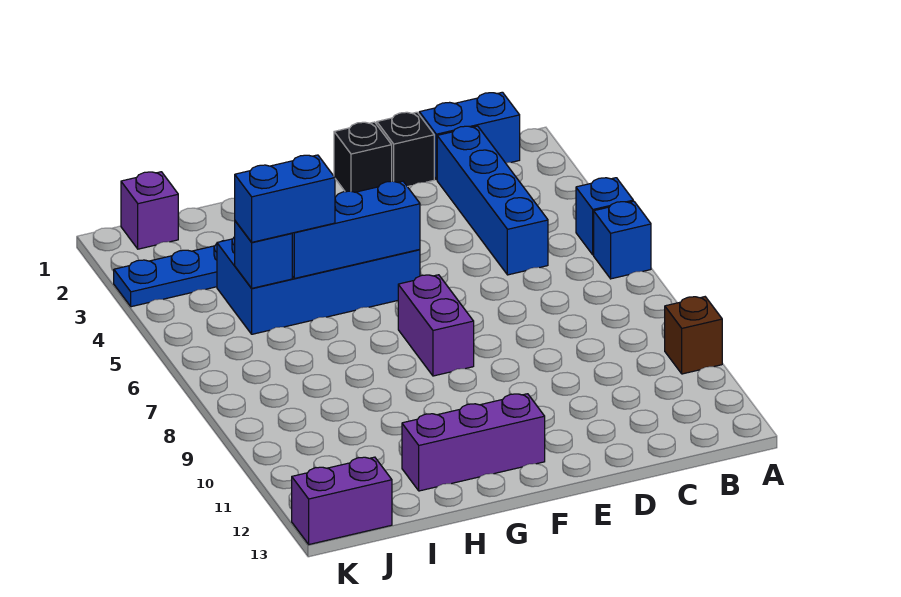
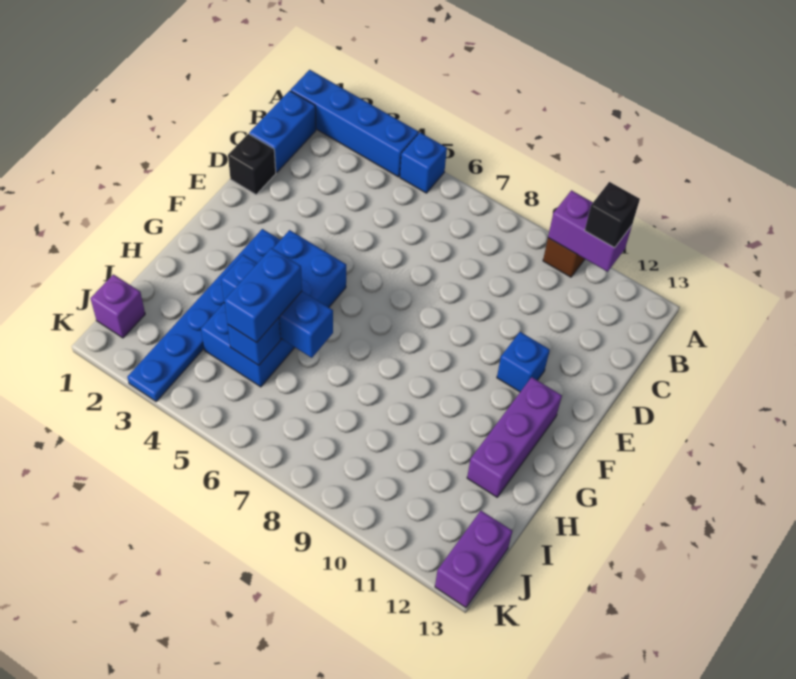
blue 1x1 brick [594,201,651,279] -> blue 1x1 brick moved to [497,332,550,392]
blue 1x4 brick [437,126,548,275] -> blue 1x4 brick moved to [291,70,419,177]
black 1x1 brick [334,122,392,192] -> black 1x1 brick moved to [585,182,640,248]
blue 1x3 brick [292,181,420,278] -> blue 1x3 brick turned to [221,255,333,358]
purple 1x2 brick [398,275,474,376] -> purple 1x2 brick moved to [548,190,632,272]

